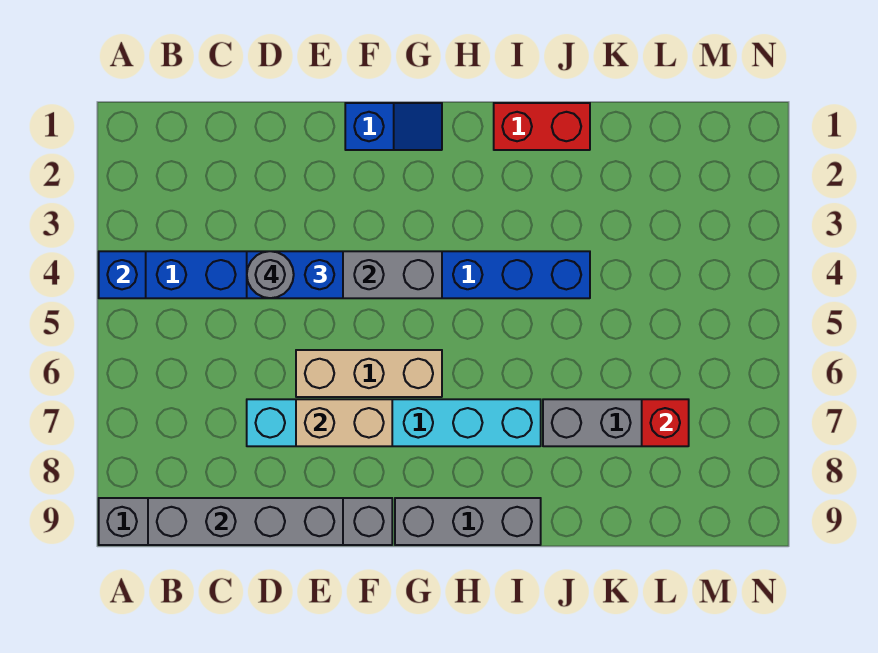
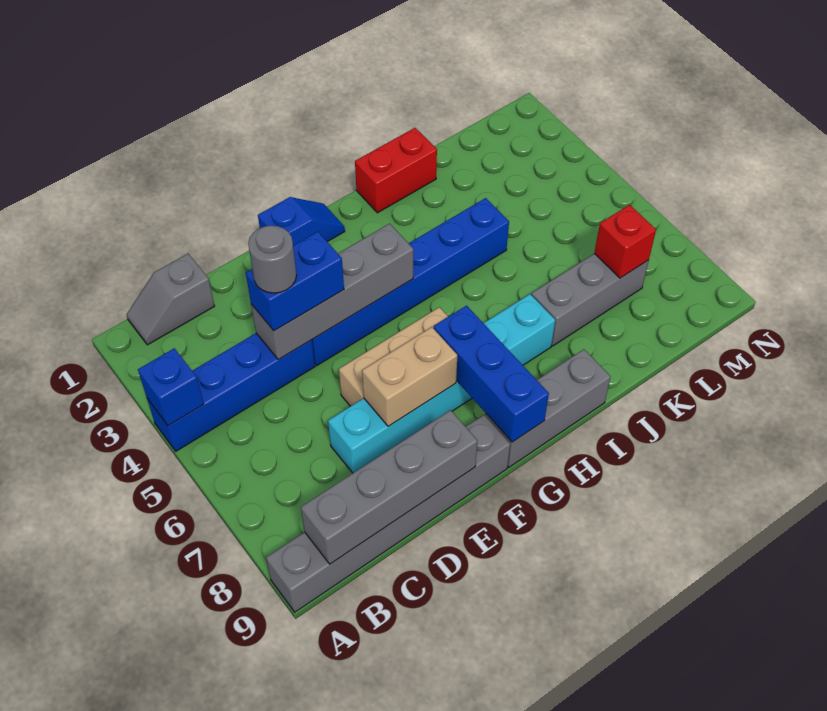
none -> grey 1x2 slope [126,254,214,345]
none -> blue 1x3 brick [434,306,549,442]

